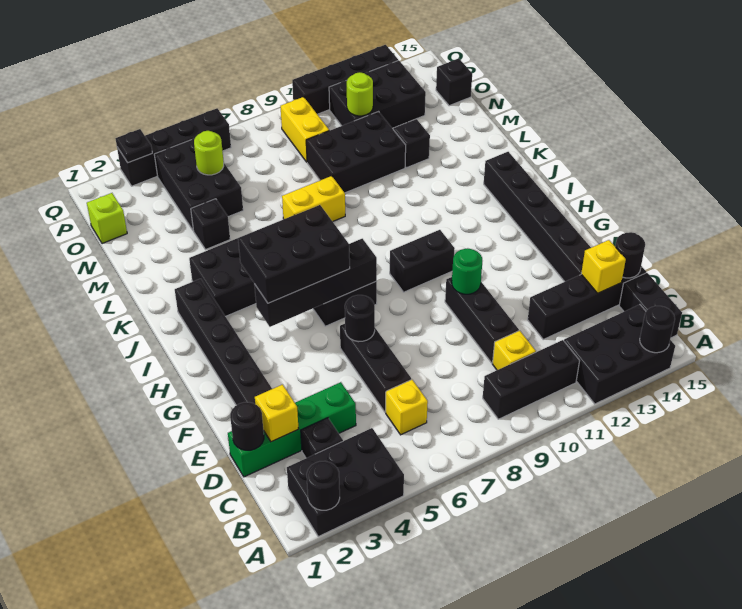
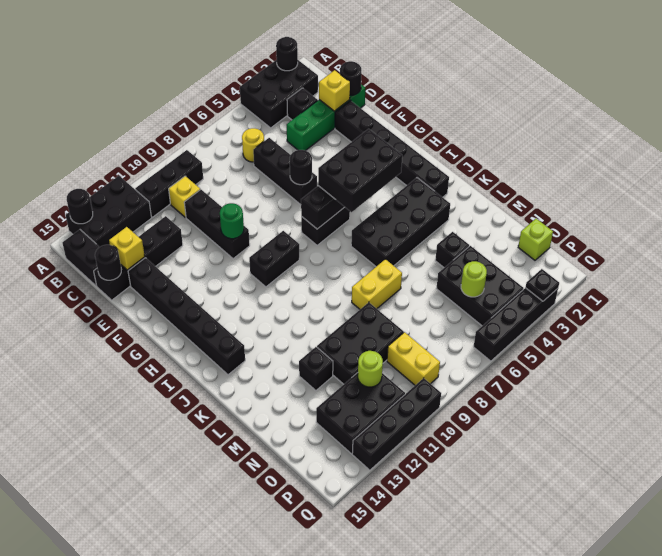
yellow 1x1 brick [386,380,428,435] -> yellow 1x1 round brick [242,128,264,162]
black 1x1 brick [436,59,472,106] -> none

